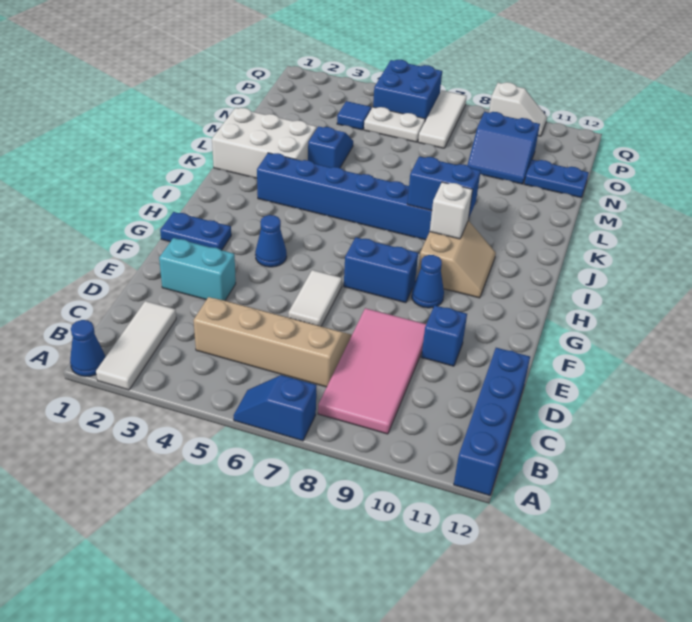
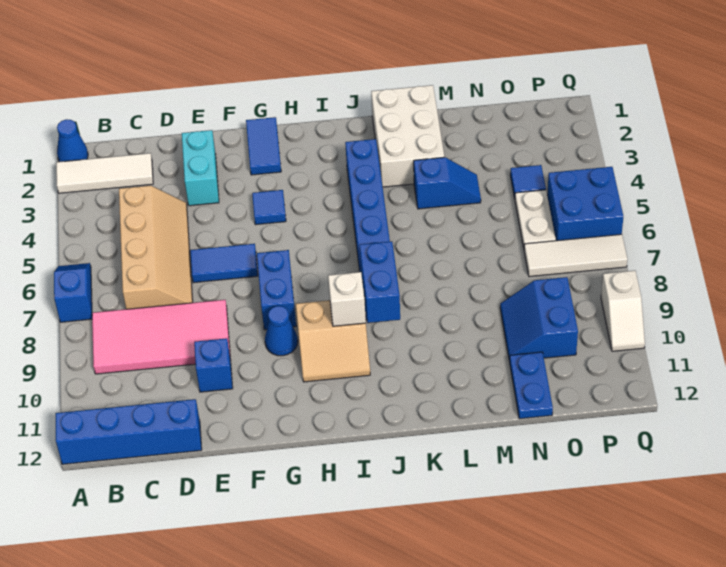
white 1x2 tile [288,270,342,326] -> blue 1x2 tile [190,244,258,283]
blue 1x2 plate [160,212,231,250] -> blue 1x2 tile [246,117,281,175]
blue 1x1 cone [255,215,287,267] -> blue 1x1 tile [252,190,286,225]

